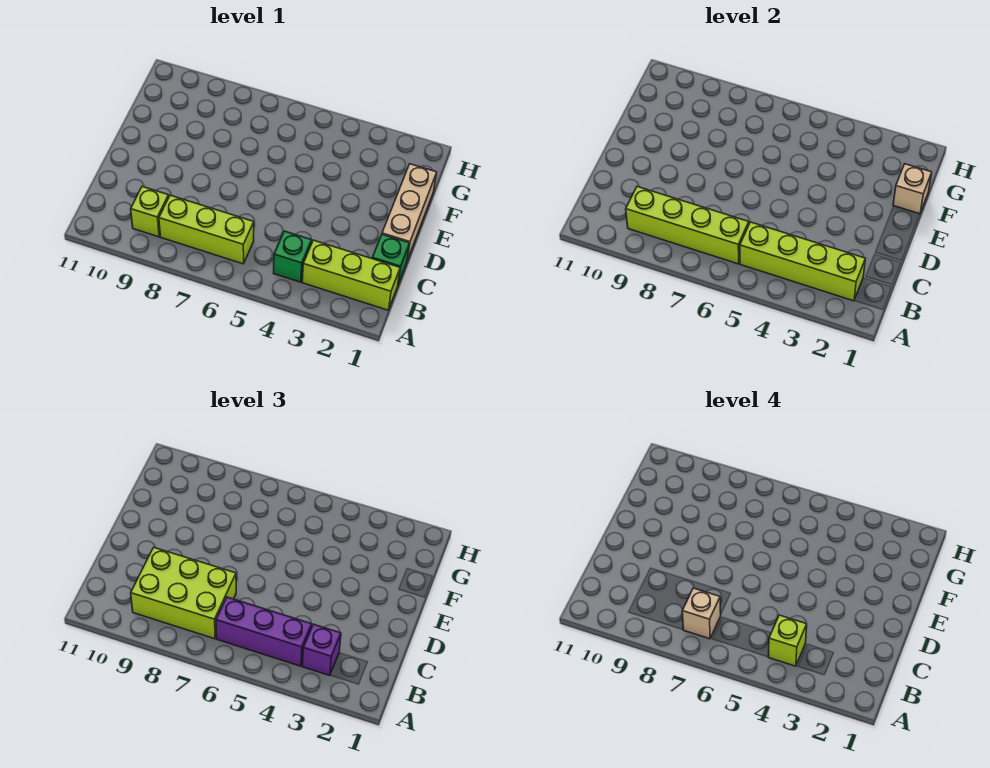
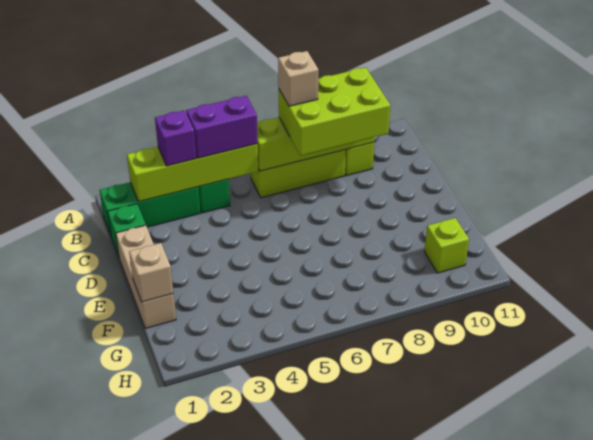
lime 1x3 brick [302,240,400,310] -> green 1x3 brick [100,182,200,235]
purple 1x3 brick [216,597,312,666] -> purple 1x2 brick [186,96,258,158]
lime 1x1 brick [769,615,807,666] -> lime 1x1 brick moved to [424,218,469,273]

